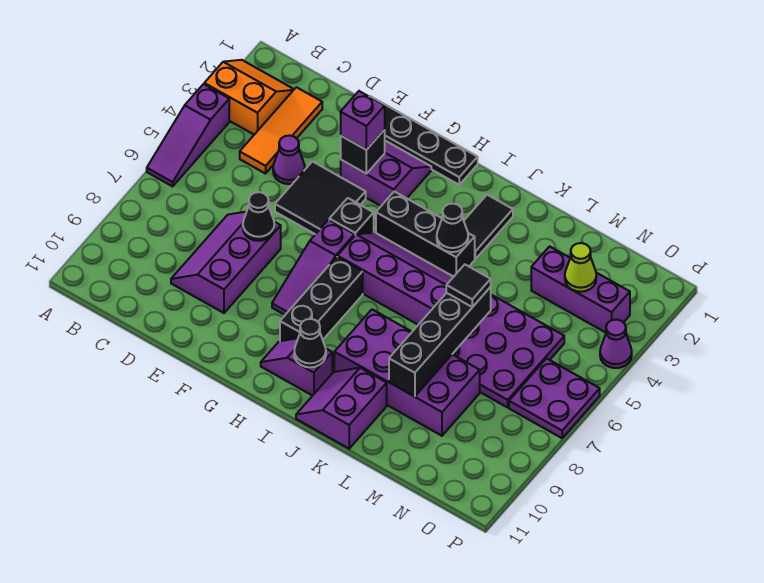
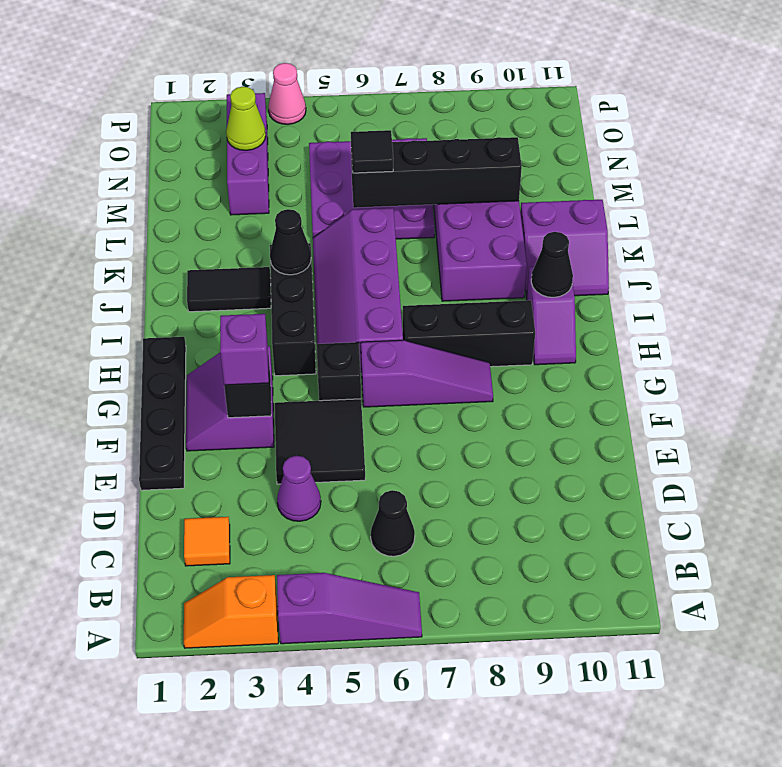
orange 2x2 slope [204,60,294,135] -> orange 1x2 slope [184,575,278,648]
orange 1x3 tile [240,87,322,174] -> orange 1x1 tile [184,517,230,566]
purple 2x3 slope [171,212,281,313] -> none
black 1x1 cone [243,192,275,241] -> black 1x1 cone moved to [371,490,415,556]
purple 2x2 plate [509,358,600,438] -> none
purple 1x1 cone [600,320,632,368] -> pink 1x1 cone [268,63,306,124]

